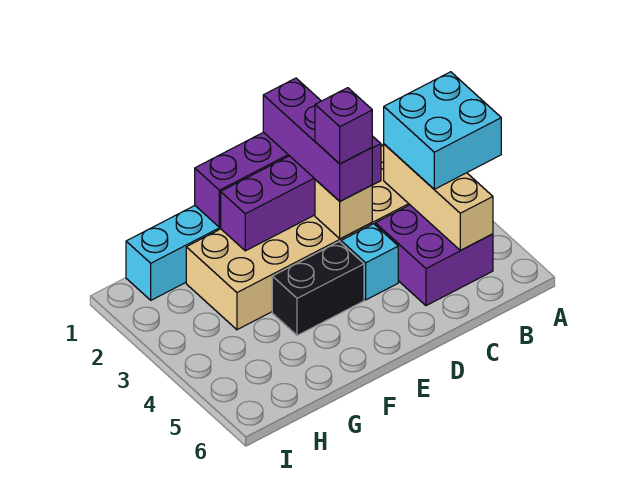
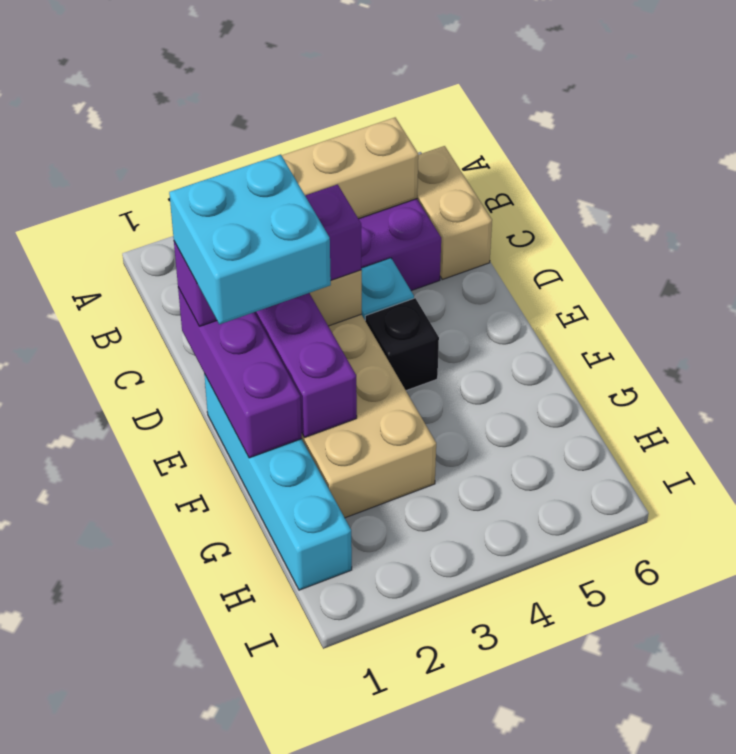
cyan 2x2 brick [384,72,501,189] -> cyan 2x2 brick moved to [169,154,331,324]
none -> tan 1x2 brick [417,146,492,280]
purple 1x1 brick [315,88,372,164] -> none
black 1x2 brick [272,242,364,335] -> black 1x1 brick [365,298,439,391]

